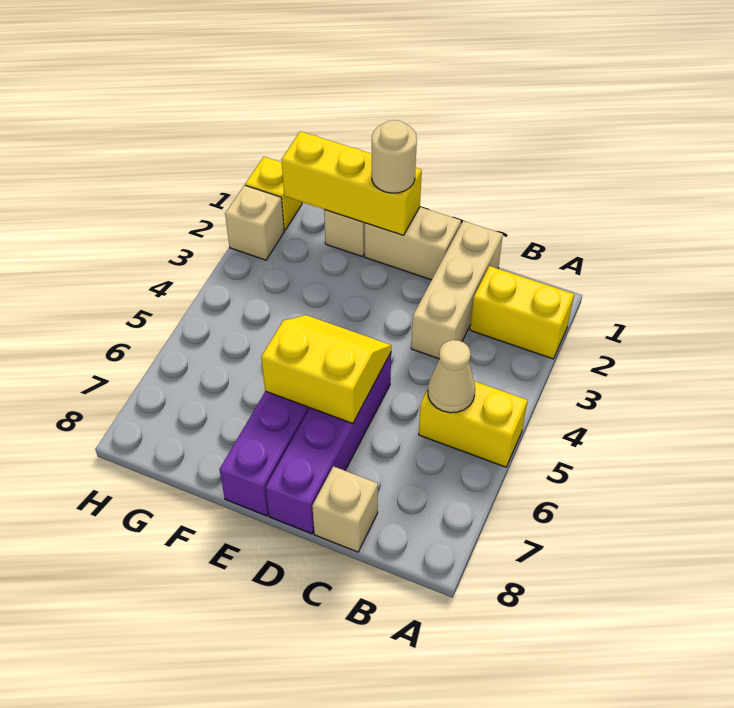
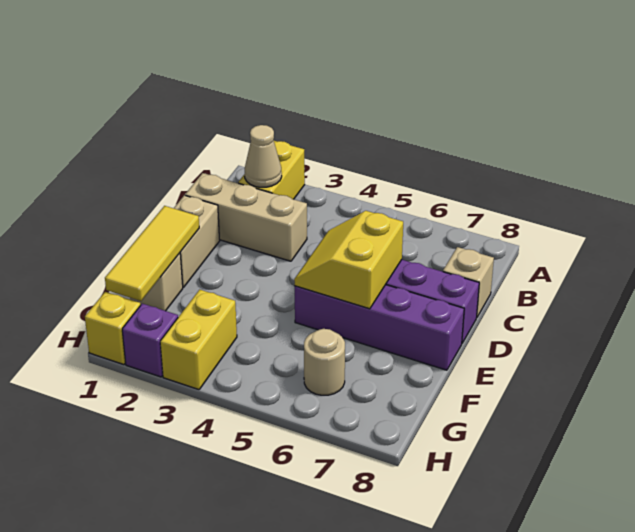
yellow 1x2 brick [419,381,528,467] -> yellow 1x2 brick moved to [160,290,237,390]
tan 1x1 cone [428,340,475,413] -> tan 1x1 cone moved to [245,125,282,187]
yellow 1x3 brick [281,131,422,235] -> yellow 1x3 tile [105,206,199,301]
tan 1x1 round brick [372,120,417,193] -> tan 1x1 round brick moved to [304,329,345,395]
tan 1x1 brick [225,185,284,260] -> purple 1x1 brick [122,304,178,377]

